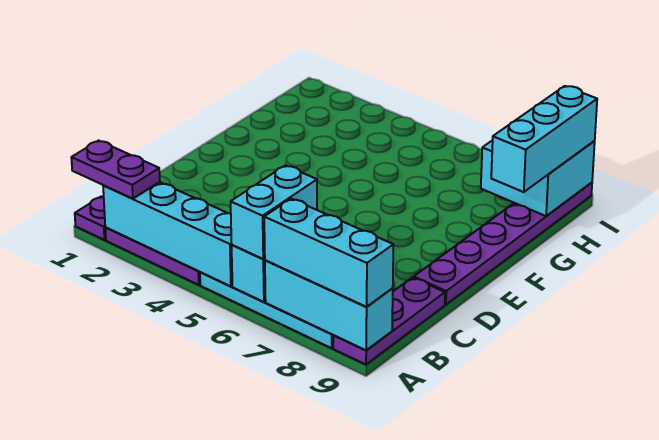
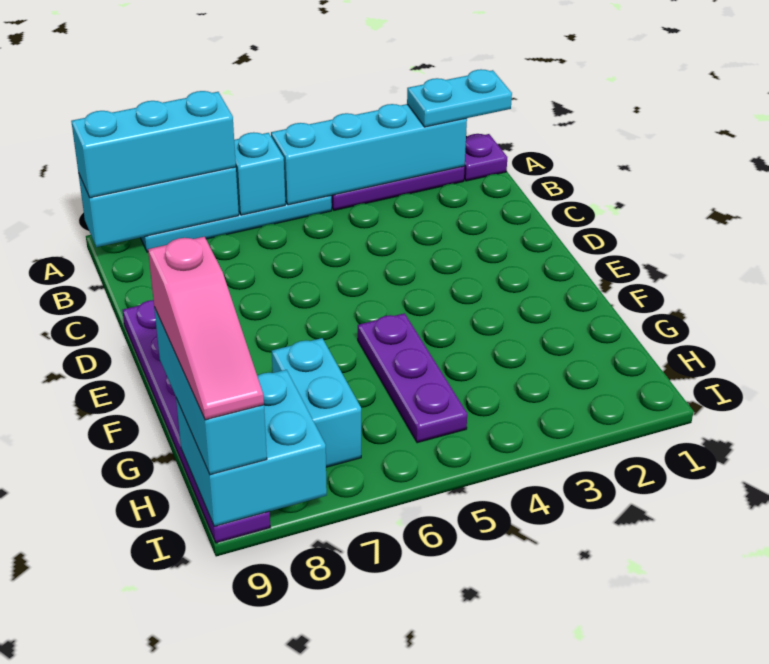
purple 1x2 plate [71,141,160,199] -> cyan 1x2 plate [407,69,512,127]
cyan 1x2 brick [231,165,317,259] -> cyan 1x2 brick moved to [272,338,361,467]
purple 1x3 plate [333,278,445,365] -> purple 1x3 plate moved to [358,313,467,443]
none -> pink 1x3 slope [148,237,264,420]

